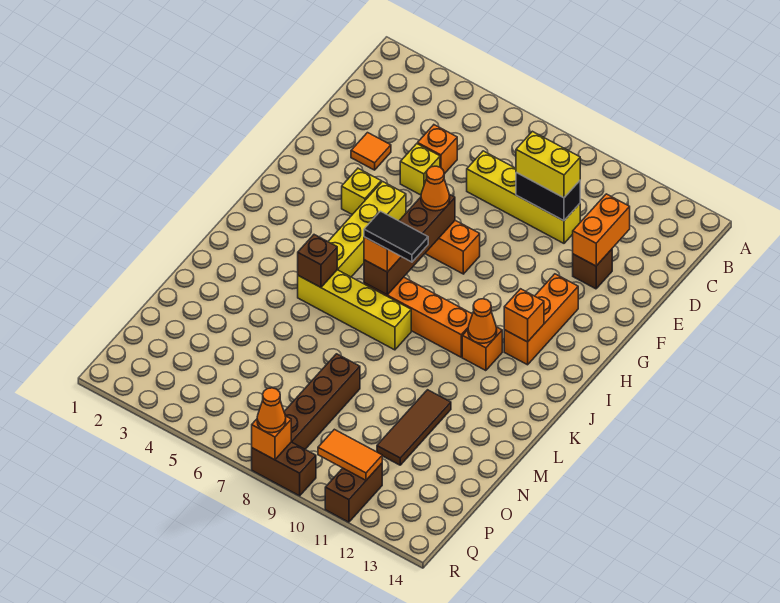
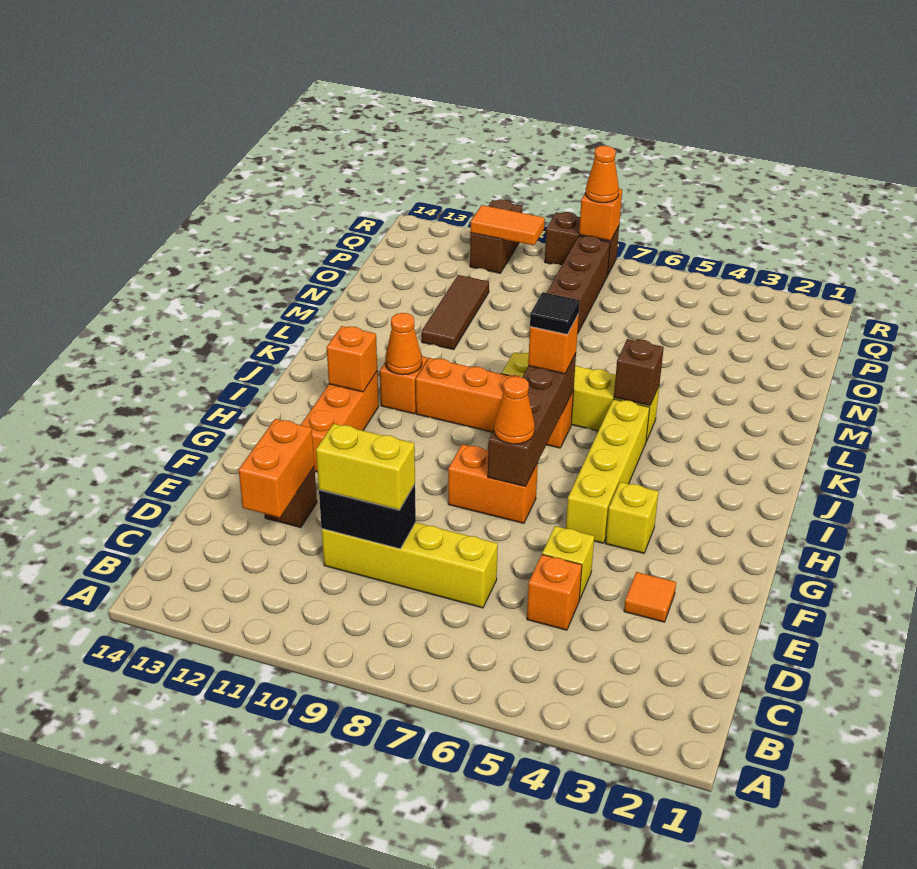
black 1x2 tile [364,211,428,262] -> black 1x1 tile [530,292,580,334]

